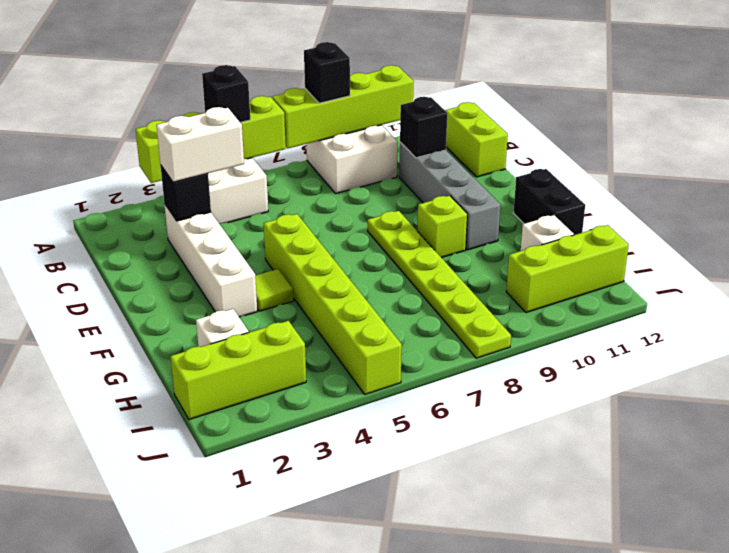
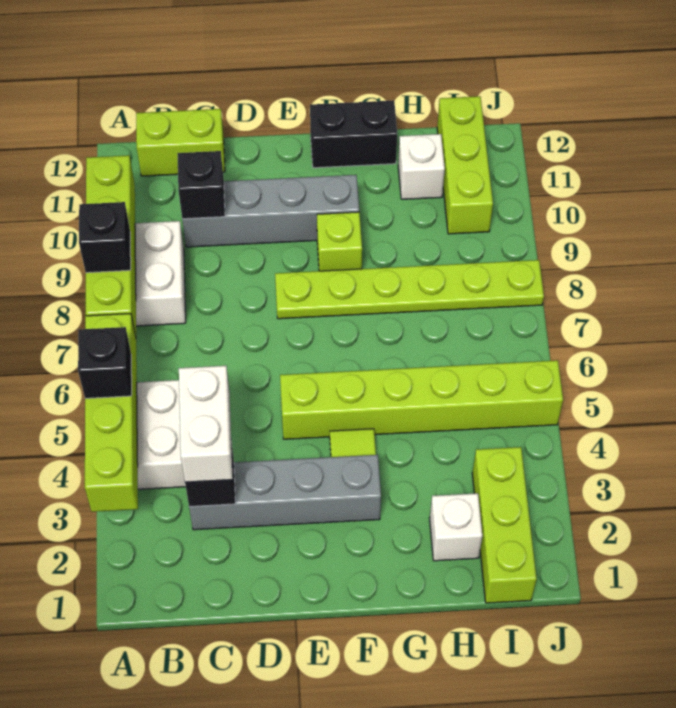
white 1x4 brick [164,204,257,317] -> grey 1x4 brick [189,455,381,530]

